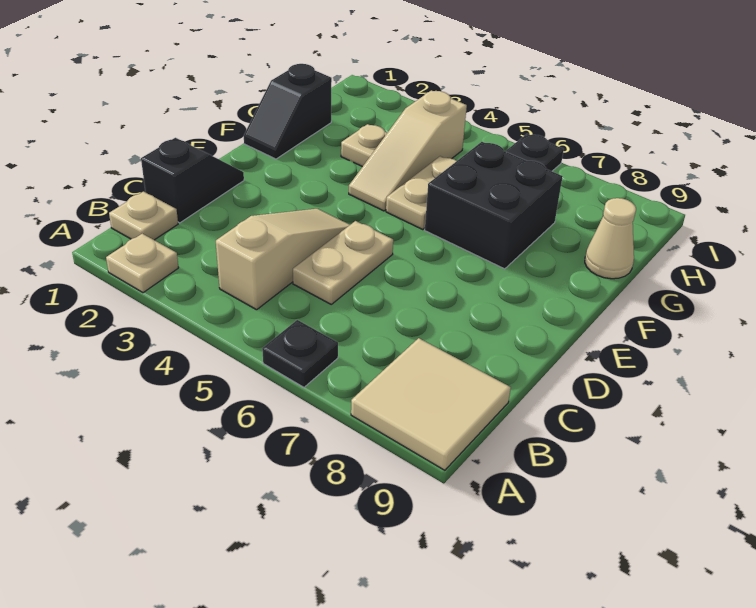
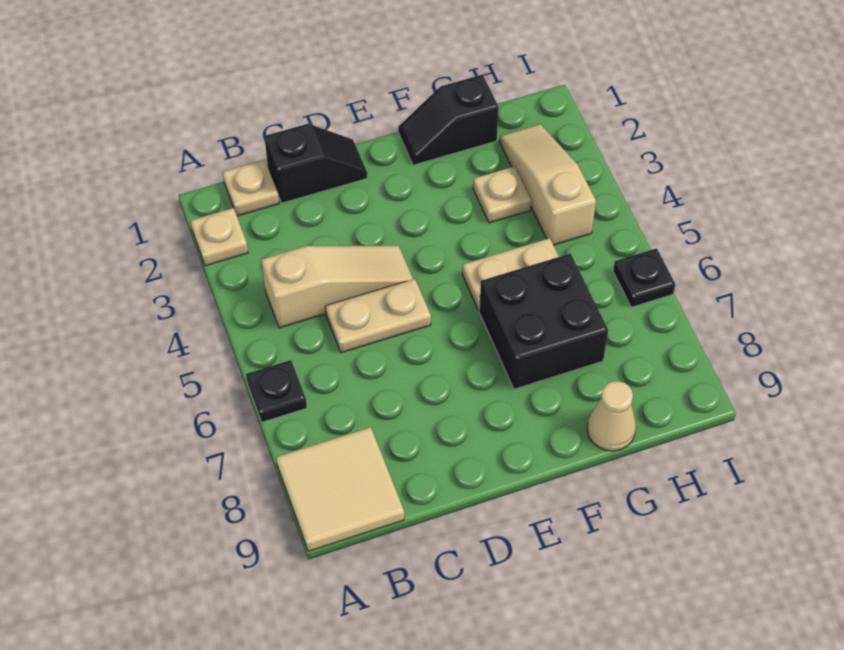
tan 1x3 slope [349,90,467,211] -> tan 1x3 slope turned to [500,124,596,245]

